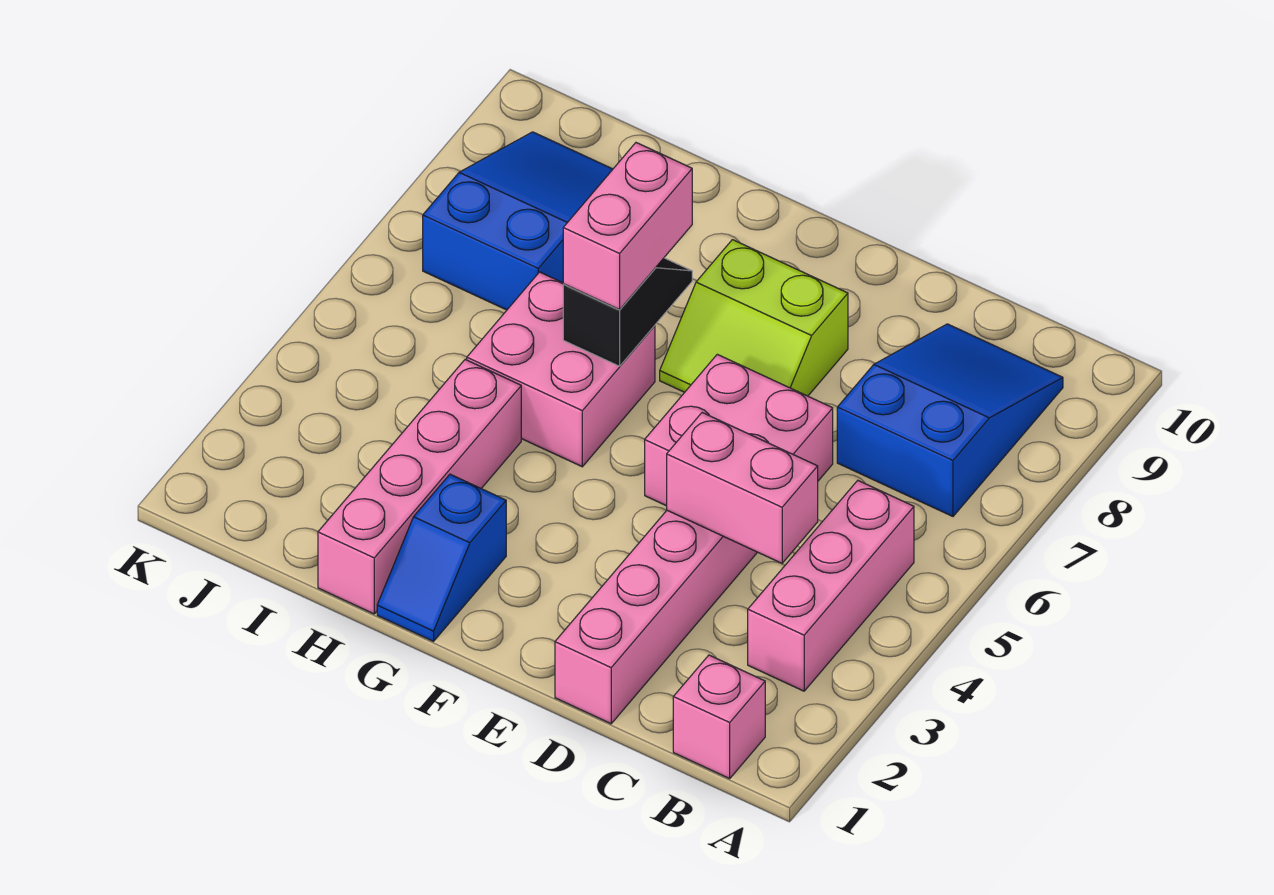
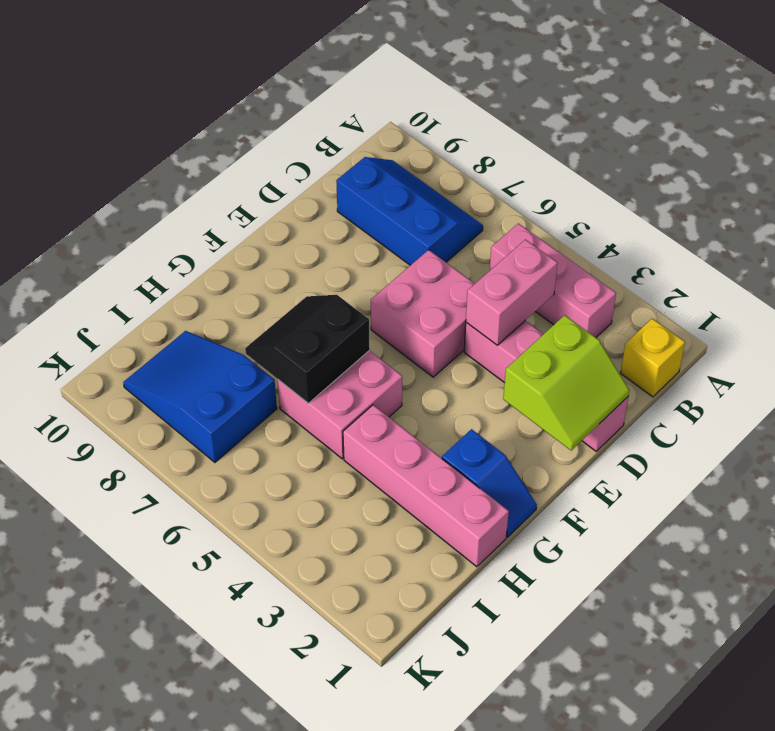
pink 1x1 brick [673,655,765,779] -> yellow 1x1 brick [621,319,685,397]
blue 2x3 slope [837,324,1063,516] -> blue 2x3 slope turned to [336,157,483,265]
lime 2x2 slope [660,240,848,396] -> lime 2x2 slope moved to [503,315,629,450]
black 1x2 slope [563,258,692,366] -> black 2x2 slope [245,295,370,403]
pink 1x2 brick [563,143,692,310] -> none

